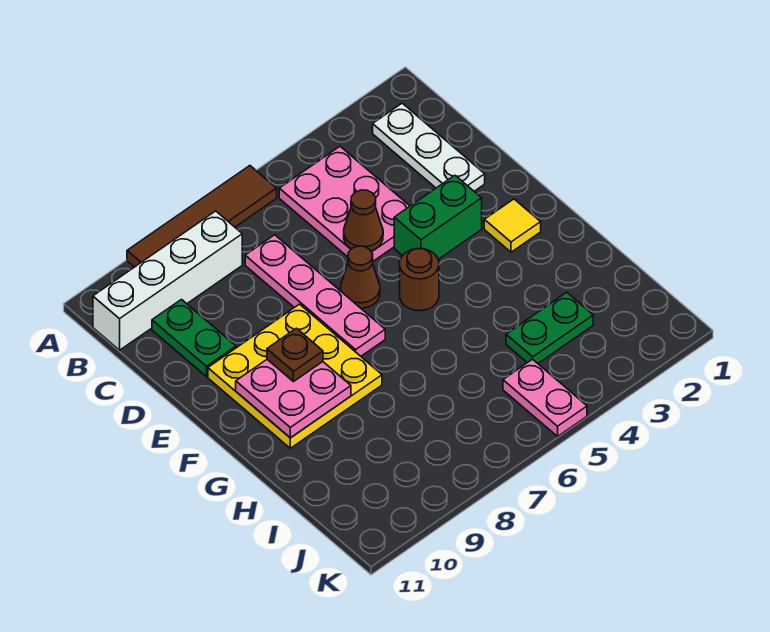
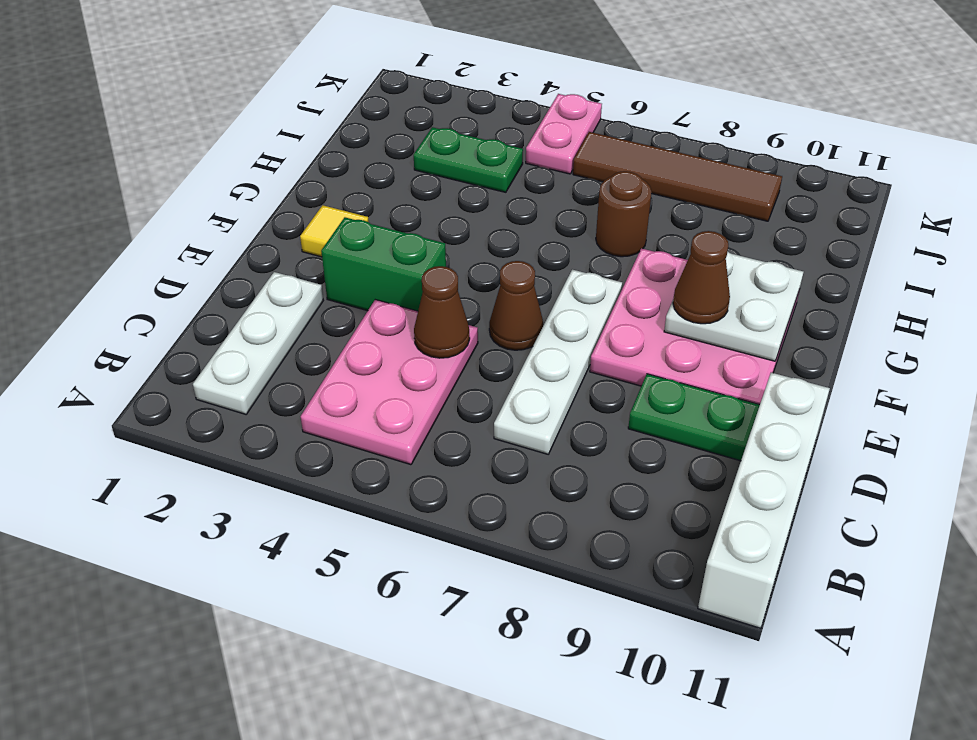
brown 1x4 tile [127,166,277,267] -> brown 1x4 tile moved to [573,132,782,221]
white 1x4 brick [93,211,242,350] -> white 1x4 brick turned to [698,372,830,628]
pink 1x4 plate [245,235,385,356] -> white 1x4 plate [494,270,622,454]
green 1x2 plate [152,300,236,377] -> green 1x2 plate turned to [628,374,760,461]
yellow 3x3 plate [208,304,382,448] -> pink 3x3 plate [590,248,799,405]
brown 1x1 round brick [400,249,439,311] -> brown 1x1 round brick moved to [596,171,652,257]
pink 2x2 plate [236,360,351,438] -> white 2x2 plate [664,252,803,361]
brown 1x1 plate [267,328,323,382] -> brown 1x1 cone [673,231,730,324]

